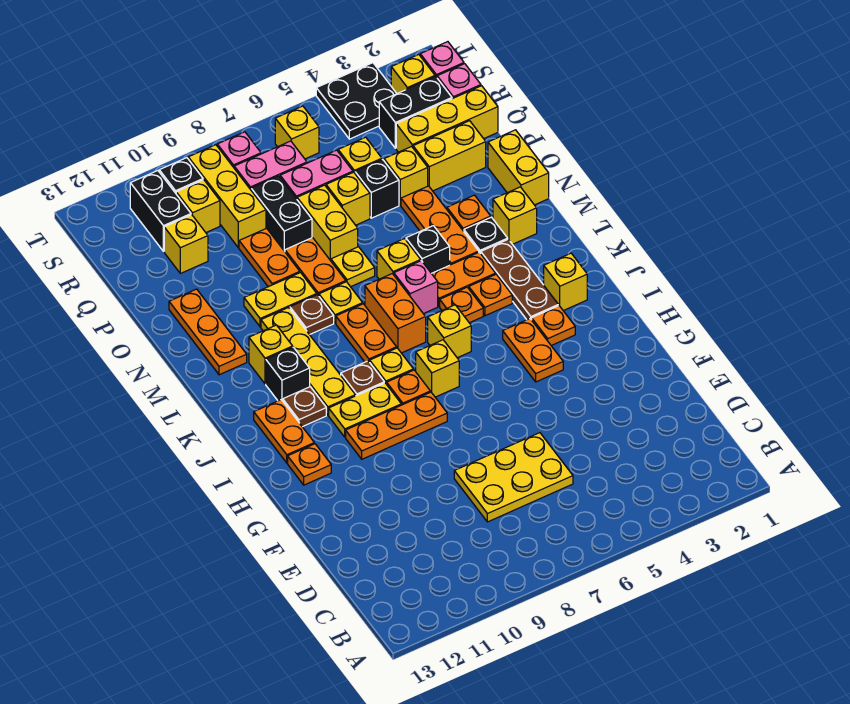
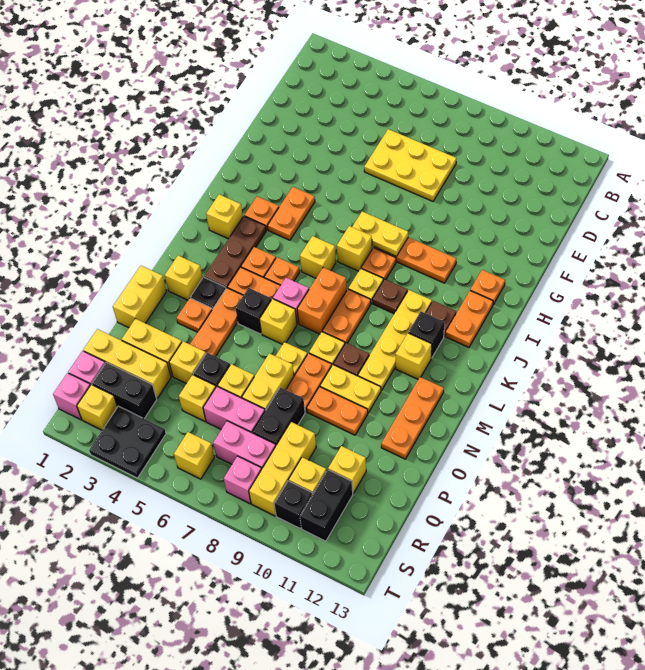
yellow 1x2 plate [329,383,401,437] -> yellow 1x2 plate moved to [352,212,408,256]
orange 1x2 plate [239,228,300,287] -> orange 1x2 plate turned to [307,387,368,435]

